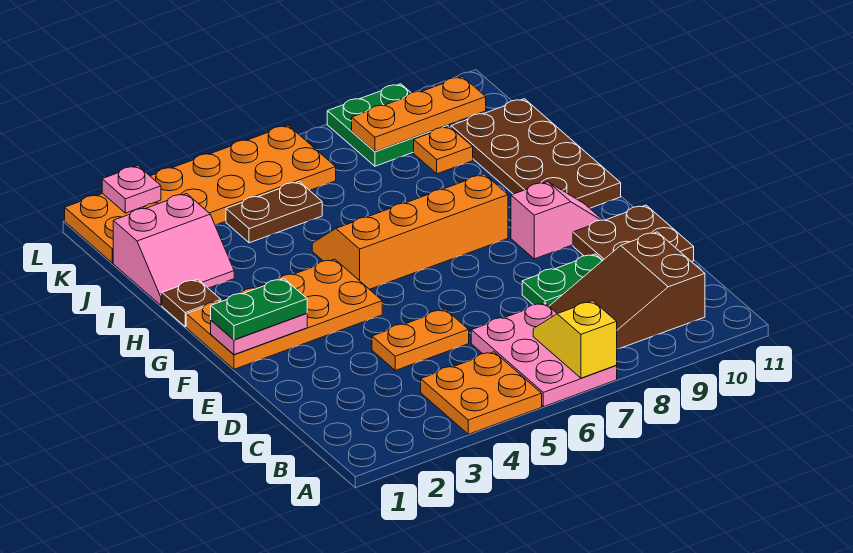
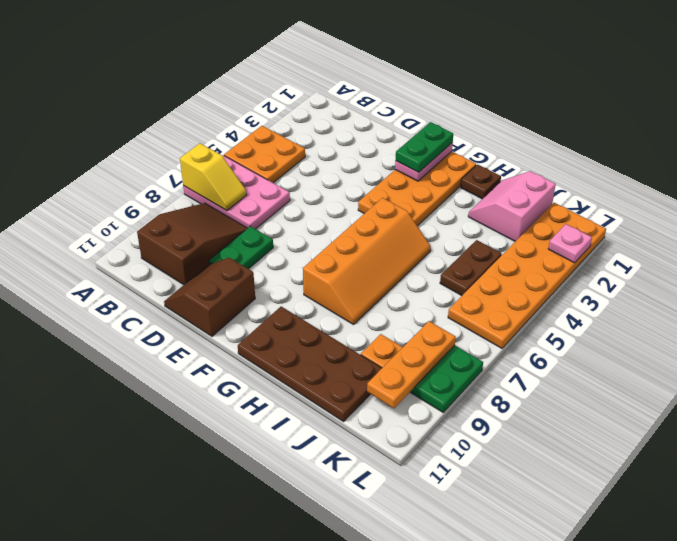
orange 1x2 plate [372,309,469,370] -> none
brown 2x2 plate [573,205,694,262] -> brown 2x2 slope [164,258,255,336]
pink 1x2 slope [511,182,602,259] -> none

